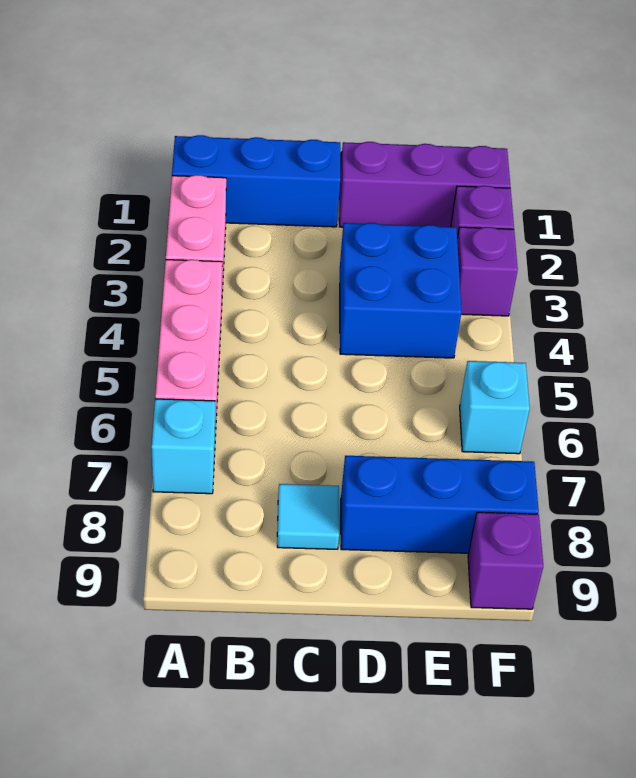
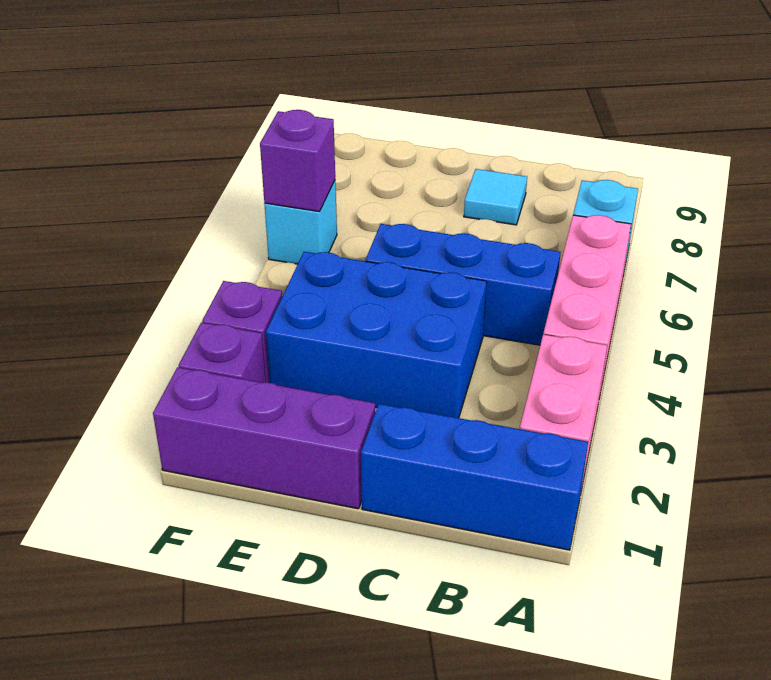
blue 2x2 brick [340,223,462,358] -> blue 2x3 brick [266,252,487,418]
blue 1x3 brick [341,456,539,553] -> blue 1x3 brick moved to [366,224,561,345]
purple 1x1 brick [468,512,543,609] -> purple 1x1 brick moved to [260,110,335,212]

